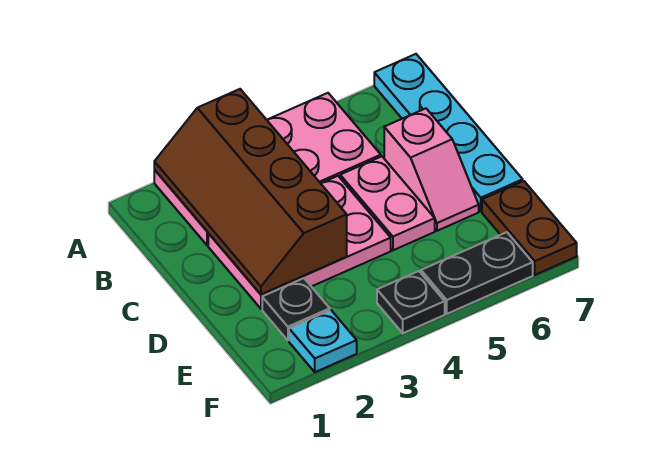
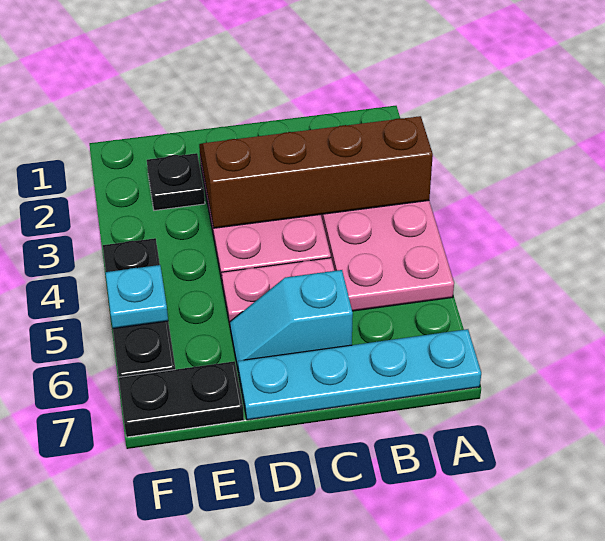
pink 1x2 slope [384,108,479,231] -> cyan 1x2 slope [230,270,353,369]
brown 1x2 plate [482,181,577,275] -> black 1x2 plate [119,361,244,437]
cyan 1x1 plate [289,310,357,372] -> cyan 1x1 plate moved to [105,265,168,329]

